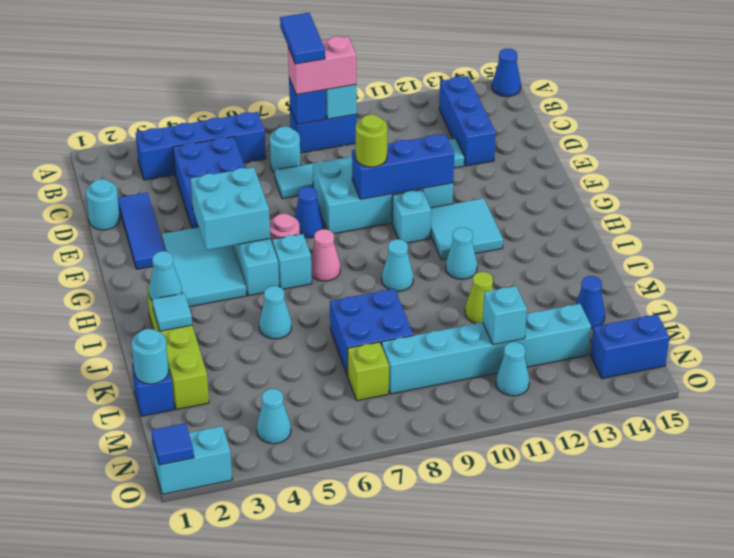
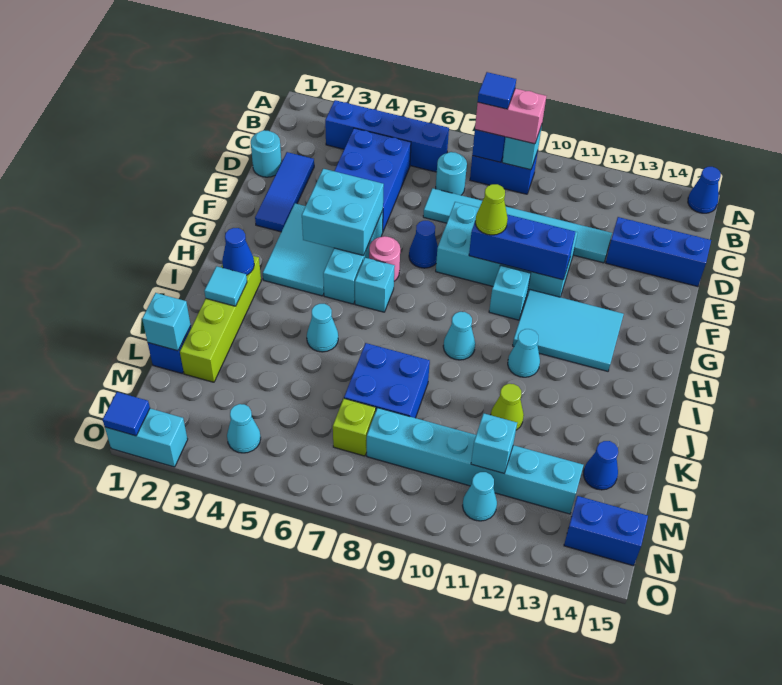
blue 1x2 tile [280,13,325,64] -> blue 1x1 tile [478,72,516,109]
blue 1x3 brick [439,76,496,166] -> blue 1x3 brick turned to [606,217,711,287]
lime 1x1 round brick [356,115,387,167] -> lime 1x1 cone [475,184,508,235]
cyan 2x2 tile [431,198,503,260] -> cyan 2x3 tile [513,290,624,371]
pink 1x1 cone [311,229,340,281] -> none
cyan 1x1 cone [149,251,182,300] -> blue 1x1 cone [222,228,254,275]
cyan 1x1 round brick [132,329,169,384] -> cyan 1x1 brick [142,293,191,351]

